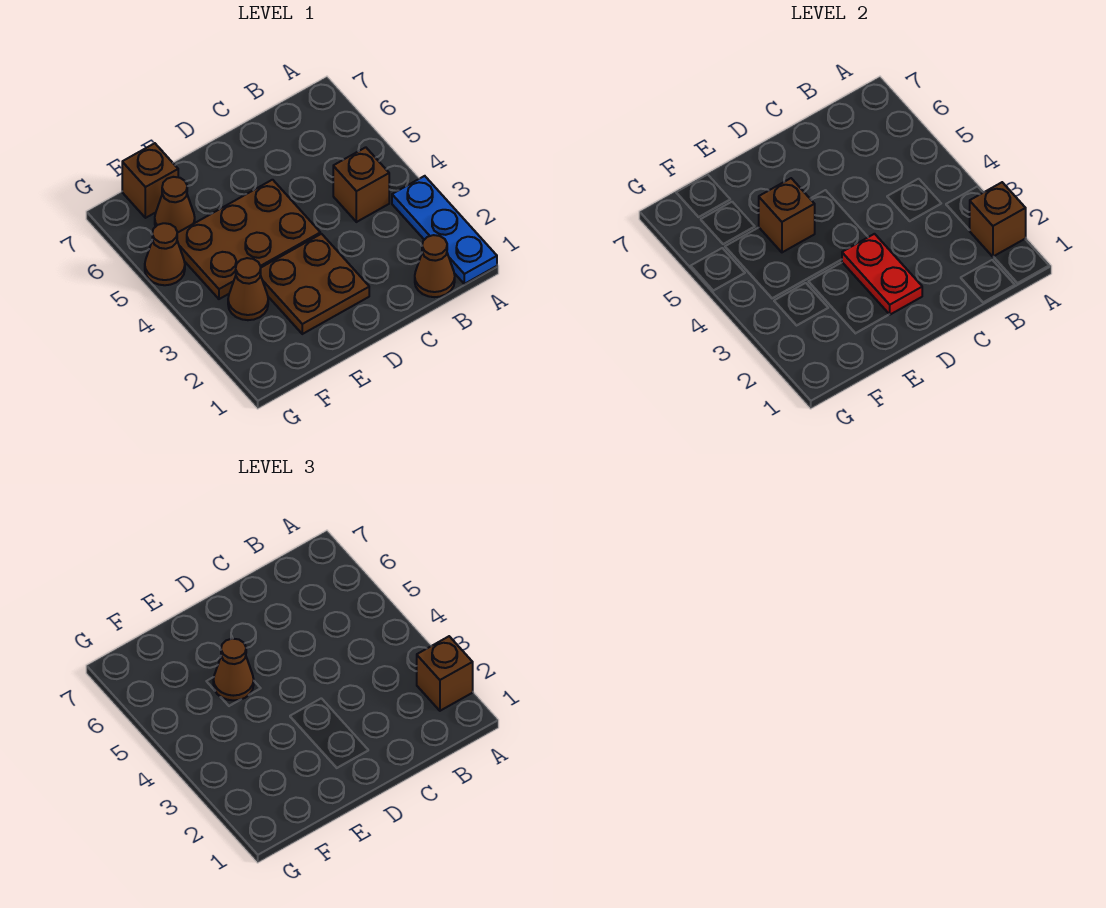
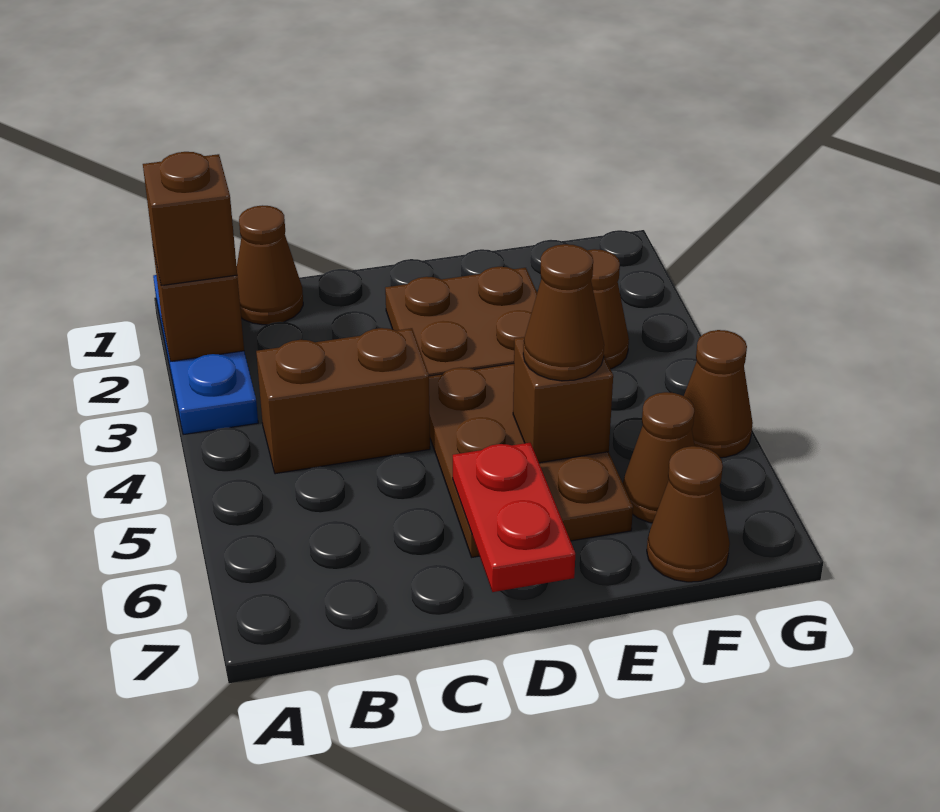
brown 1x1 brick [333,147,389,222] -> brown 1x2 brick [256,328,430,474]
red 1x2 plate [842,234,922,315] -> red 1x2 plate moved to [453,443,575,592]
brown 2x3 plate [177,180,320,299] -> brown 2x3 plate turned to [429,364,633,557]
brown 1x1 brick [122,143,178,218] -> brown 1x1 cone [647,446,730,582]

